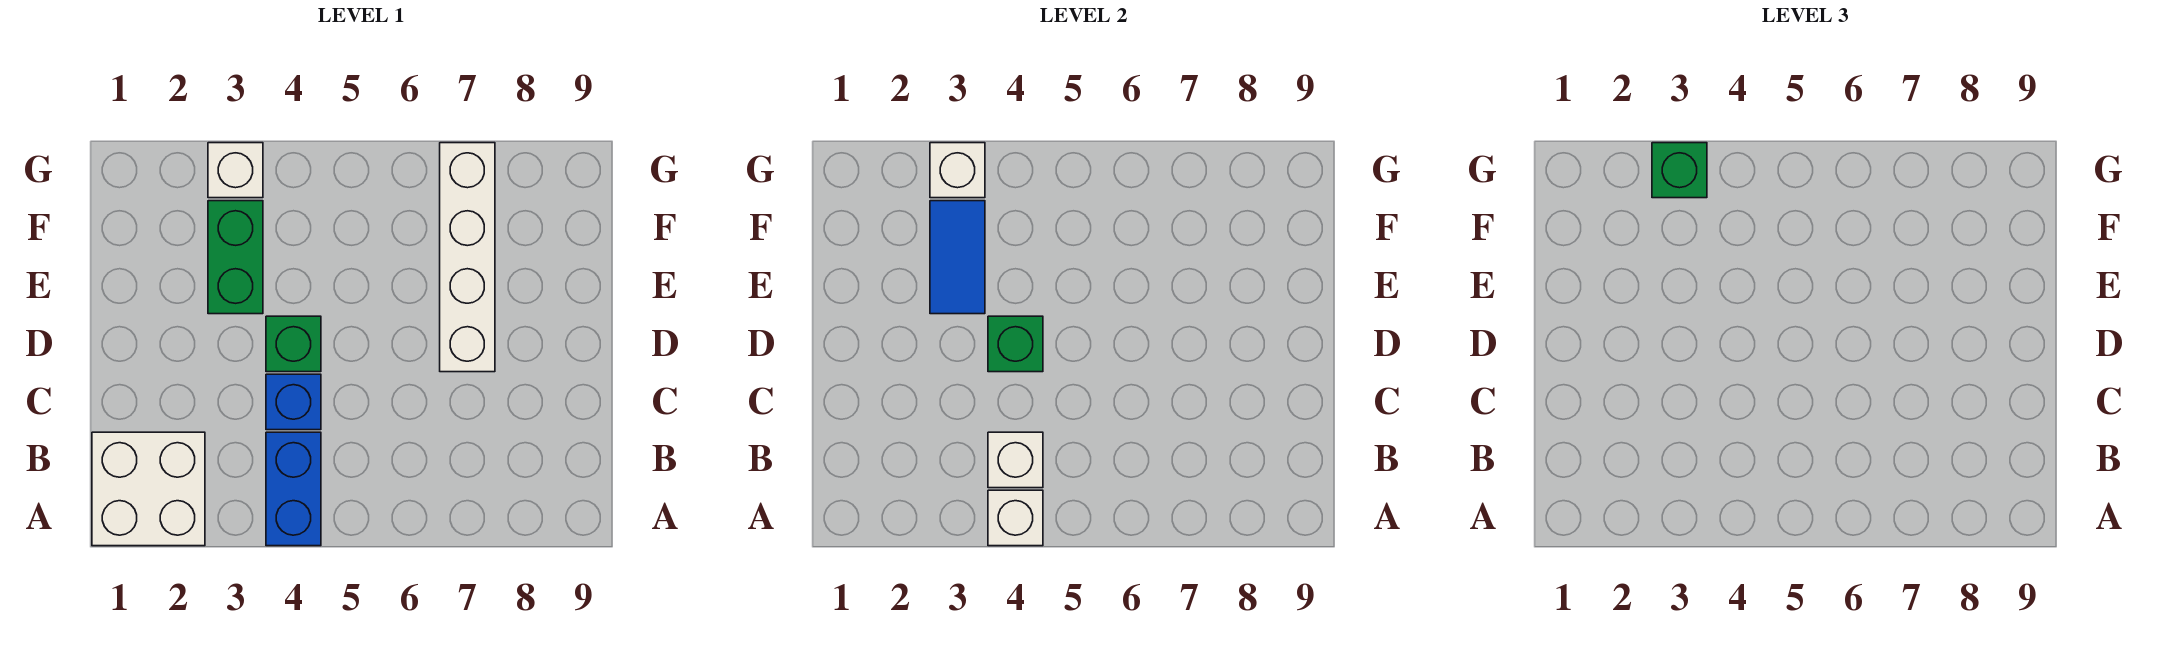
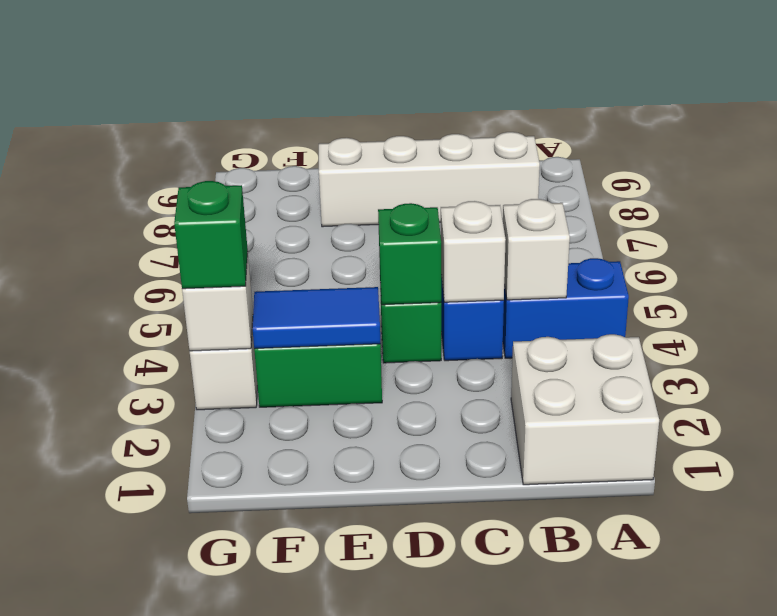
white 1x1 brick [988,490,1043,546] -> white 1x1 brick moved to [441,201,506,302]
white 1x4 brick [440,143,495,372] -> white 1x4 brick moved to [319,132,540,227]

